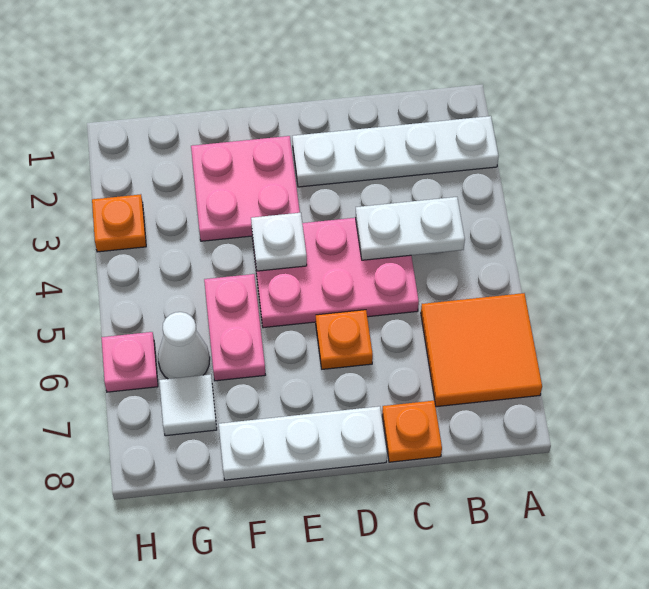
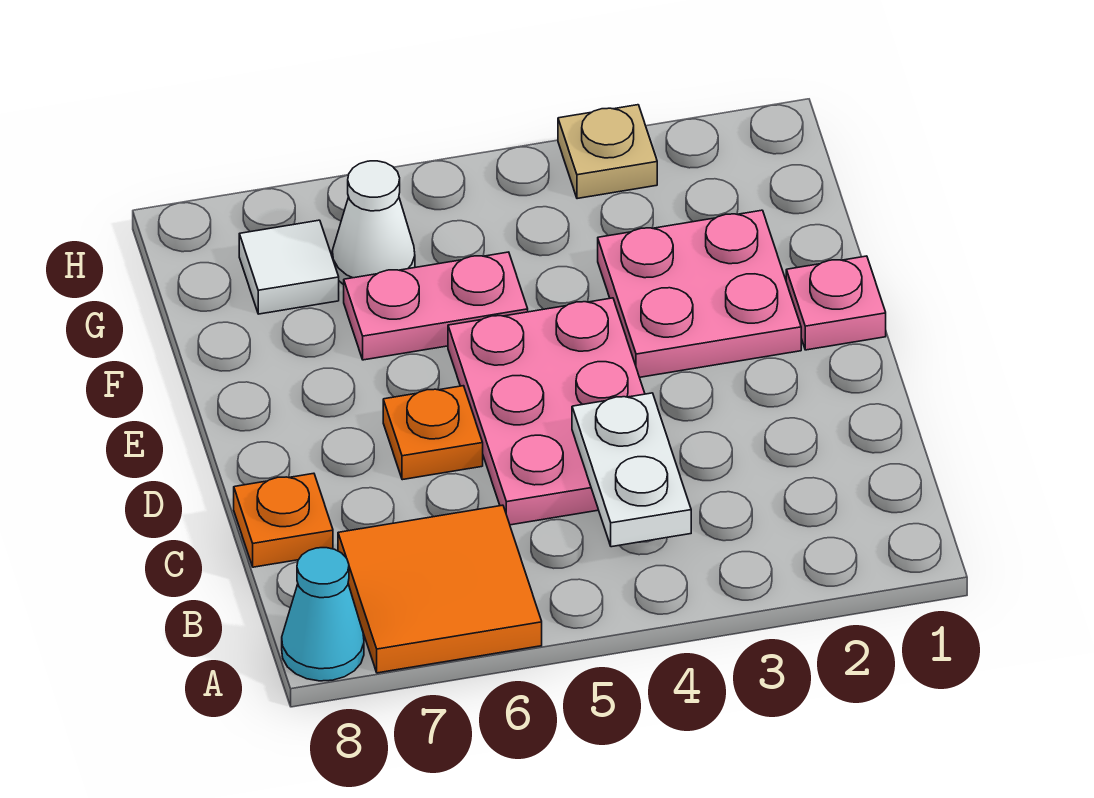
white 1x4 plate [292,116,499,187] -> none
none -> cyan 1x1 cone [282,548,364,681]
white 1x3 plate [219,406,387,480] -> none
white 1x1 plate [251,213,307,271] -> none
orange 1x1 plate [92,194,146,252] -> tan 1x1 plate [558,105,657,199]
pink 1x1 plate [101,332,158,392] -> pink 1x1 plate moved to [786,256,886,350]

